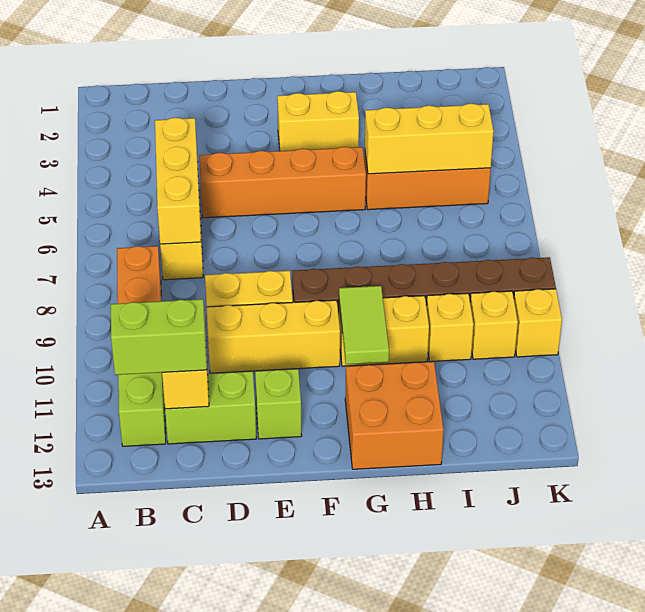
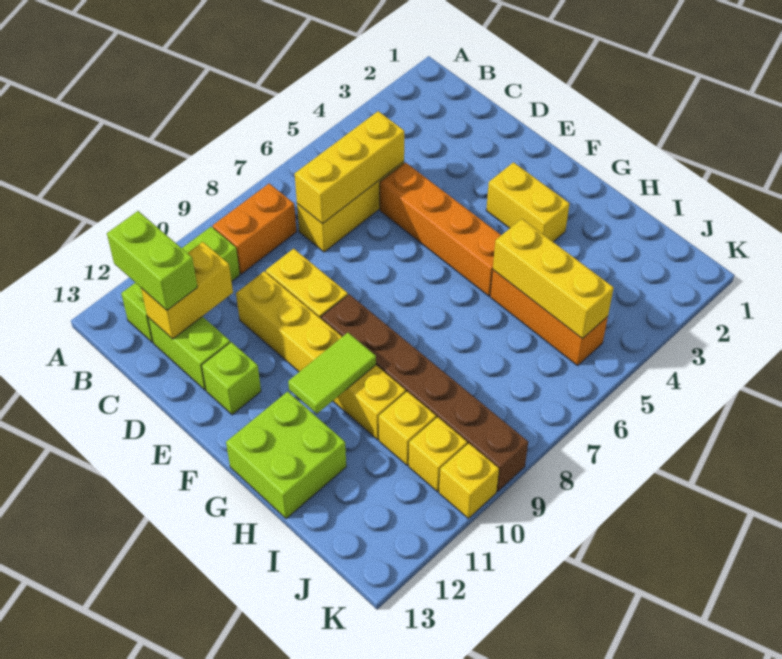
orange 2x2 brick [345,362,444,469] -> lime 2x2 brick [226,391,346,519]

